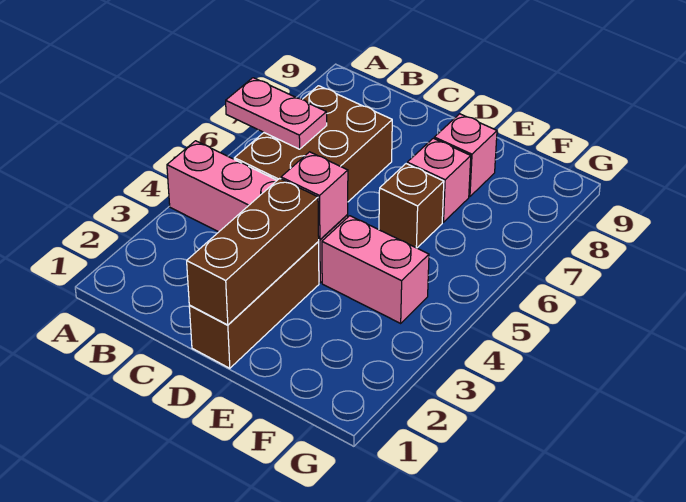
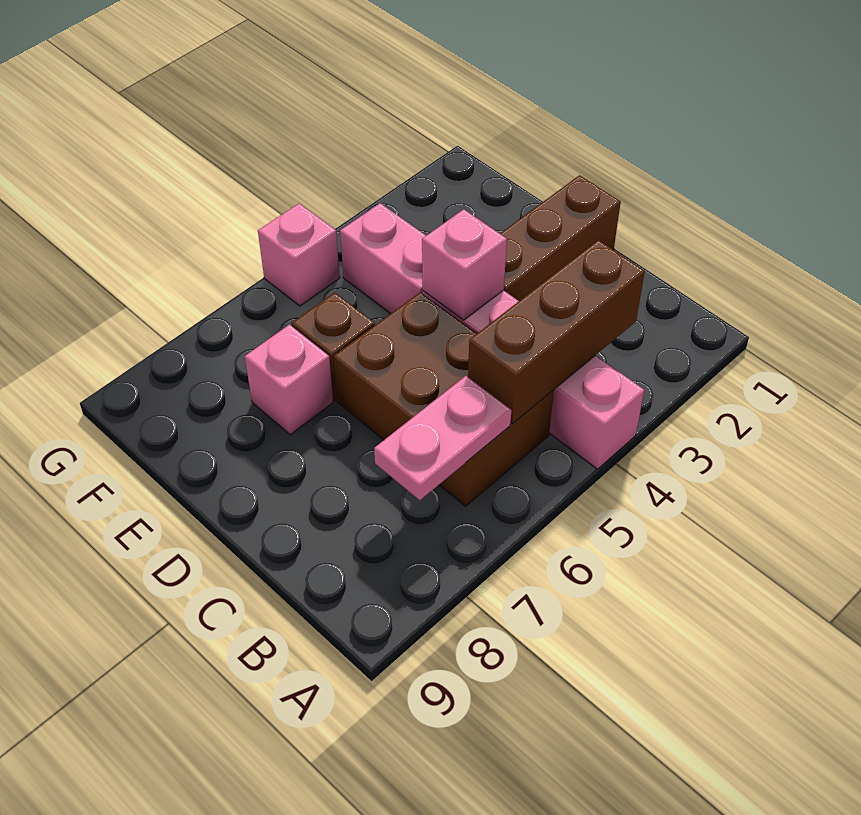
pink 1x2 plate [226,78,327,149] -> pink 1x2 plate turned to [374,376,511,500]
brown 2x3 brick [234,86,392,202] -> brown 2x3 brick turned to [334,292,554,506]
brown 1x3 brick [187,178,319,325] -> brown 1x3 brick moved to [468,240,645,424]
pink 1x1 brick [434,114,497,197] -> pink 1x1 brick moved to [258,203,340,306]

